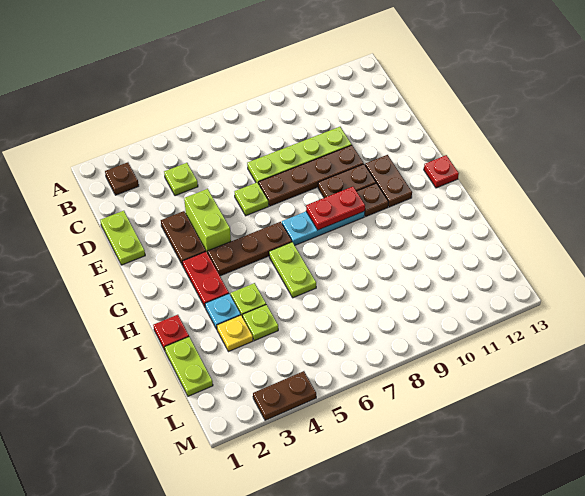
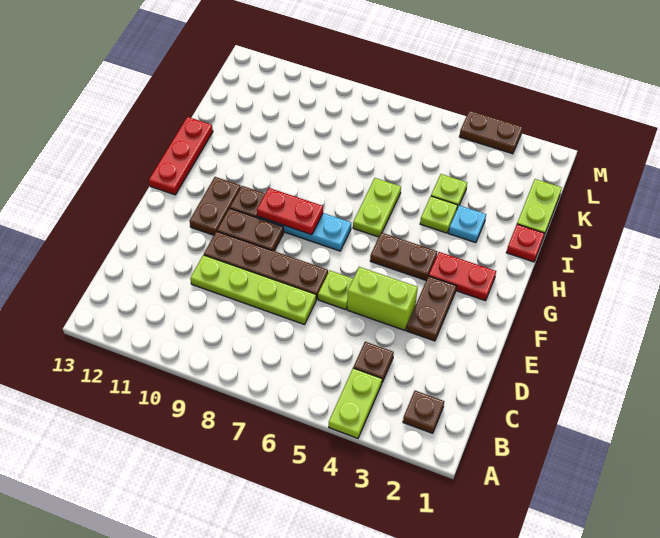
lime 1x1 plate [164,163,198,196] -> brown 1x1 plate [353,342,394,382]
lime 1x2 plate [100,211,145,265] -> lime 1x2 plate moved to [329,368,382,438]
lime 1x2 brick [184,189,231,253] -> lime 1x2 brick turned to [347,267,418,330]
red 1x2 plate [183,252,229,307] -> red 1x2 plate turned to [429,252,496,301]
brown 1x3 plate [208,222,292,276] -> brown 1x2 plate [370,233,437,280]
red 1x1 plate [424,155,459,188] -> red 1x3 plate [149,117,213,195]
yellow 1x1 plate [217,315,253,352] -> none

